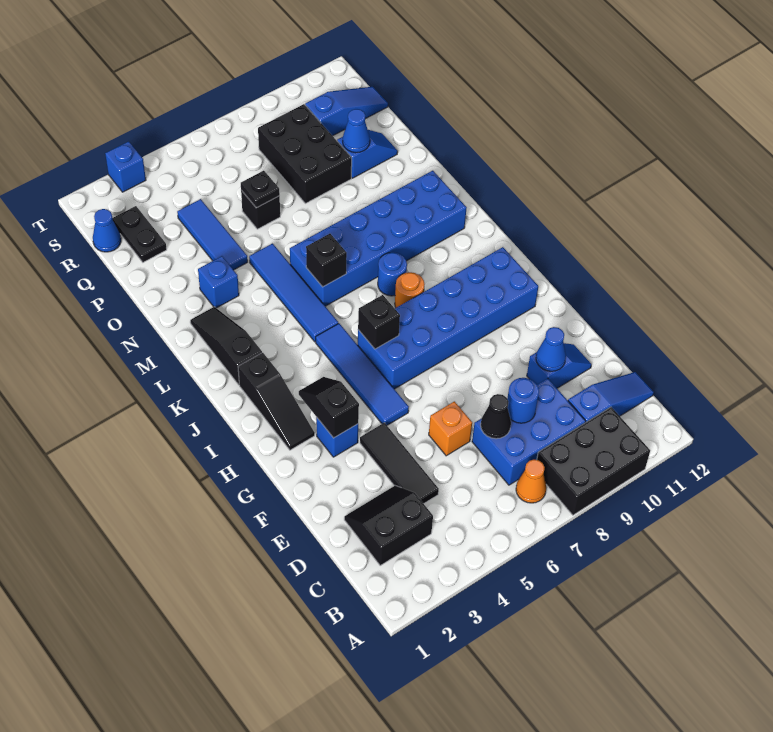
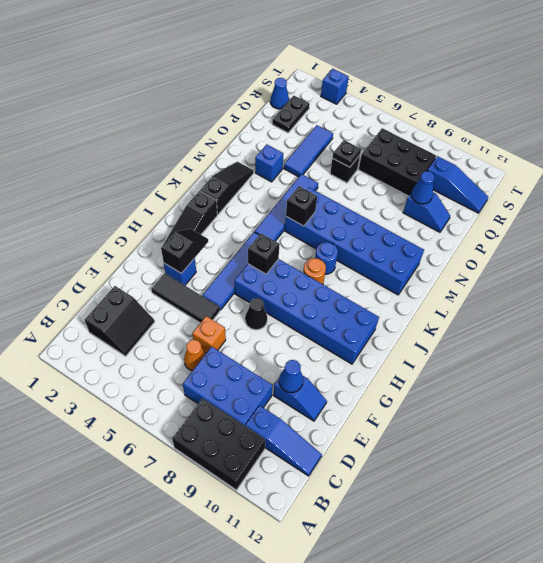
orange 1x1 cone [516,460,546,503] -> orange 1x1 cone moved to [184,340,206,371]
black 2x2 slope [344,486,433,565] -> black 2x2 slope turned to [85,286,155,356]
black 1x3 tile [360,423,439,504] -> black 1x3 tile turned to [151,273,220,323]
black 1x1 cone [481,394,511,439] -> black 1x1 cone moved to [245,298,267,330]
blue 1x1 round brick [507,378,539,423] -> none
black 2x3 brick [258,104,352,203] -> black 2x3 brick turned to [359,128,436,196]

